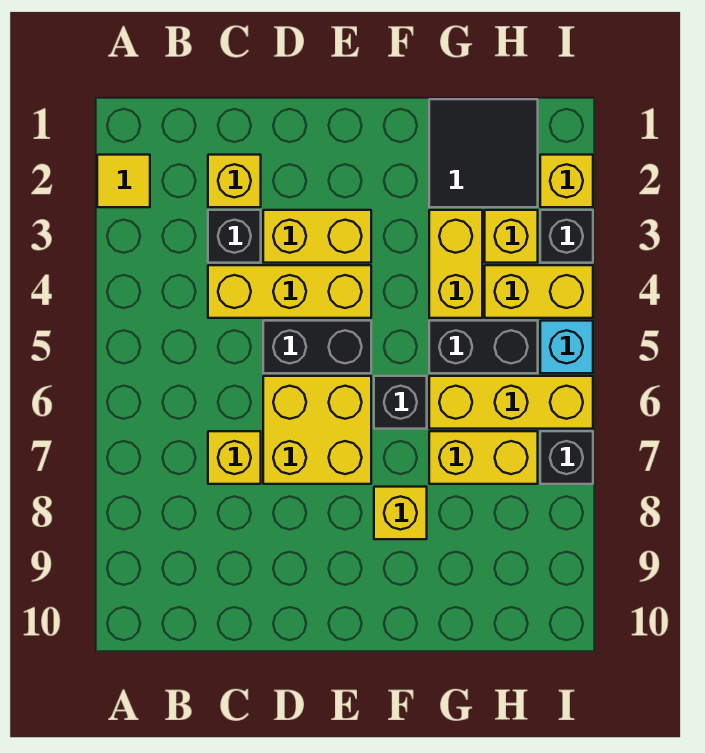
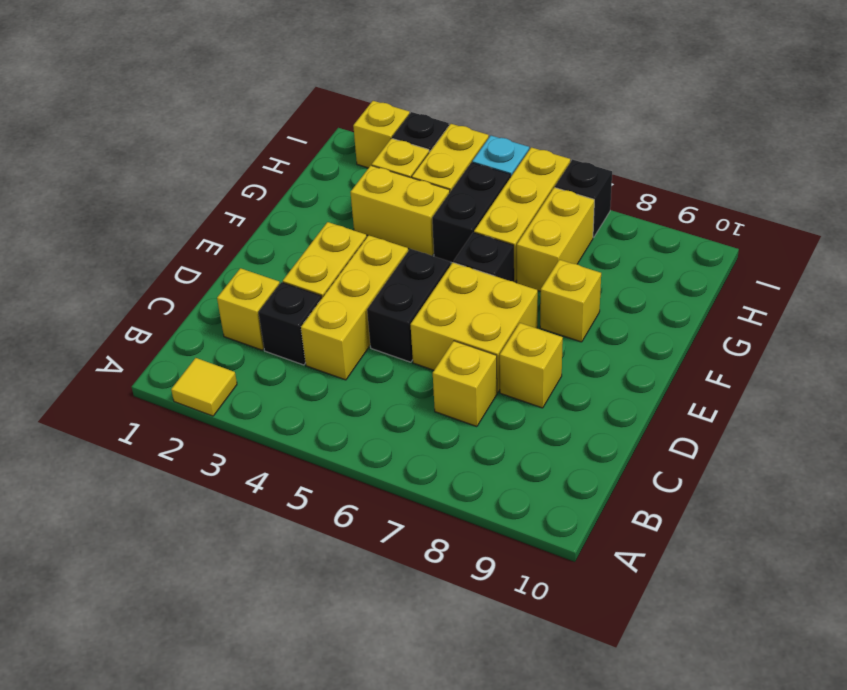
none -> yellow 1x1 brick [500,323,563,408]
black 2x2 tile [429,99,538,207] -> none

